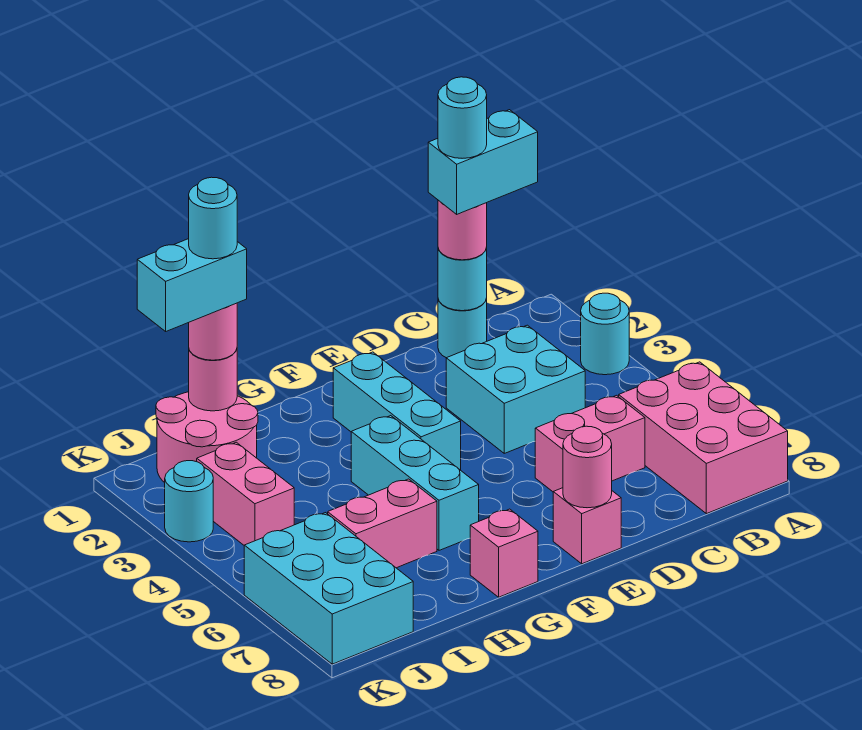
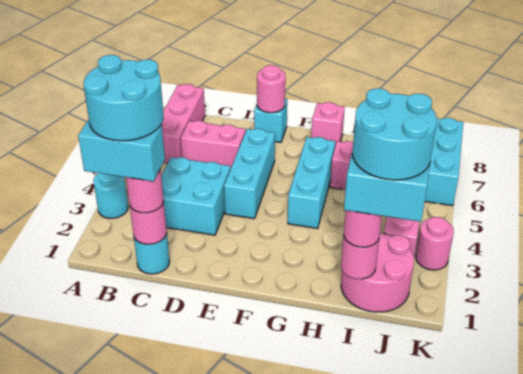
pink 2x3 brick [619,362,788,514] -> pink 1x3 brick [162,84,205,164]
cyan 1x1 round brick [438,248,487,311] -> pink 1x1 round brick [130,202,167,244]
cyan 1x1 round brick [438,77,487,158] -> cyan 2x2 round brick [84,55,164,141]
pink 1x1 brick [553,488,621,564] -> cyan 1x1 brick [254,99,287,142]
cyan 1x3 brick [333,352,461,470] -> cyan 1x3 brick moved to [224,129,275,219]
cyan 1x1 round brick [189,177,237,259] -> cyan 2x2 round brick [352,88,437,180]
cyan 1x1 round brick [165,461,213,542] -> pink 1x1 round brick [416,217,454,270]

